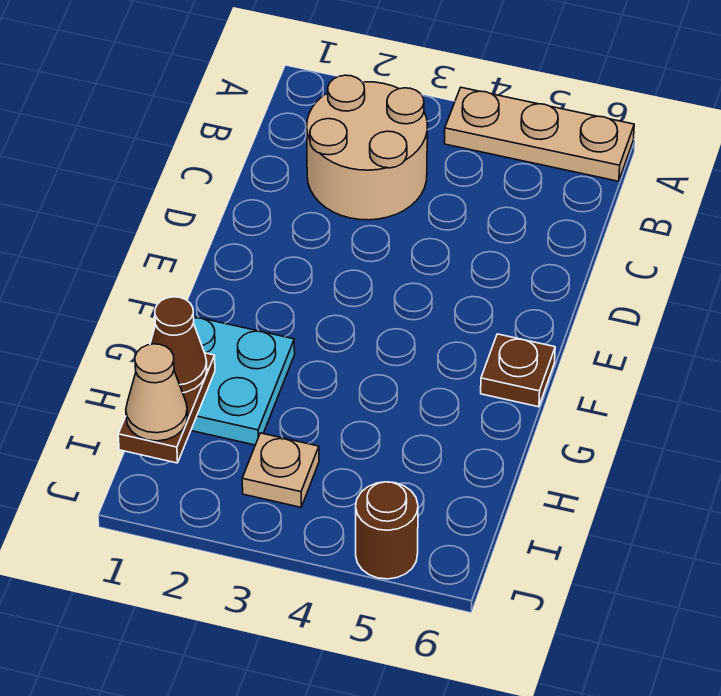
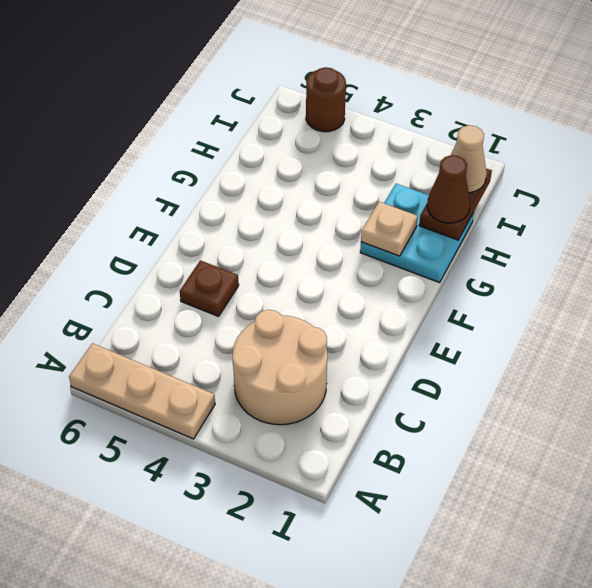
brown 1x1 plate [481,334,555,407] -> brown 1x1 plate moved to [180,260,239,317]
tan 1x1 plate [242,433,319,507] -> tan 1x1 plate moved to [361,202,418,256]

